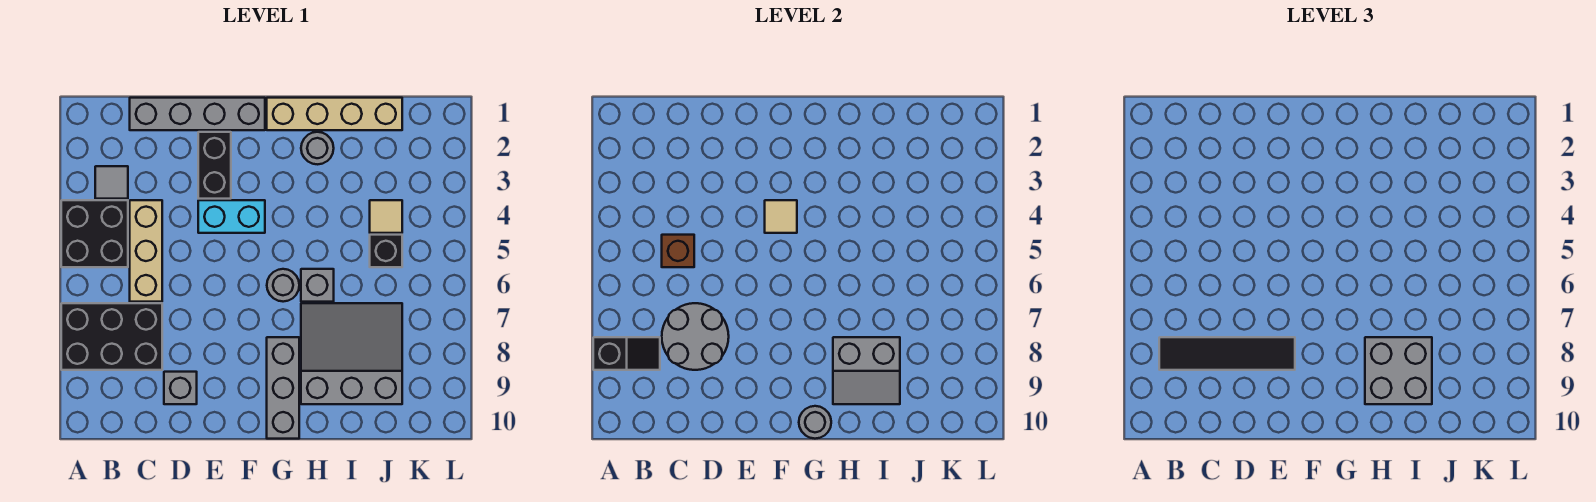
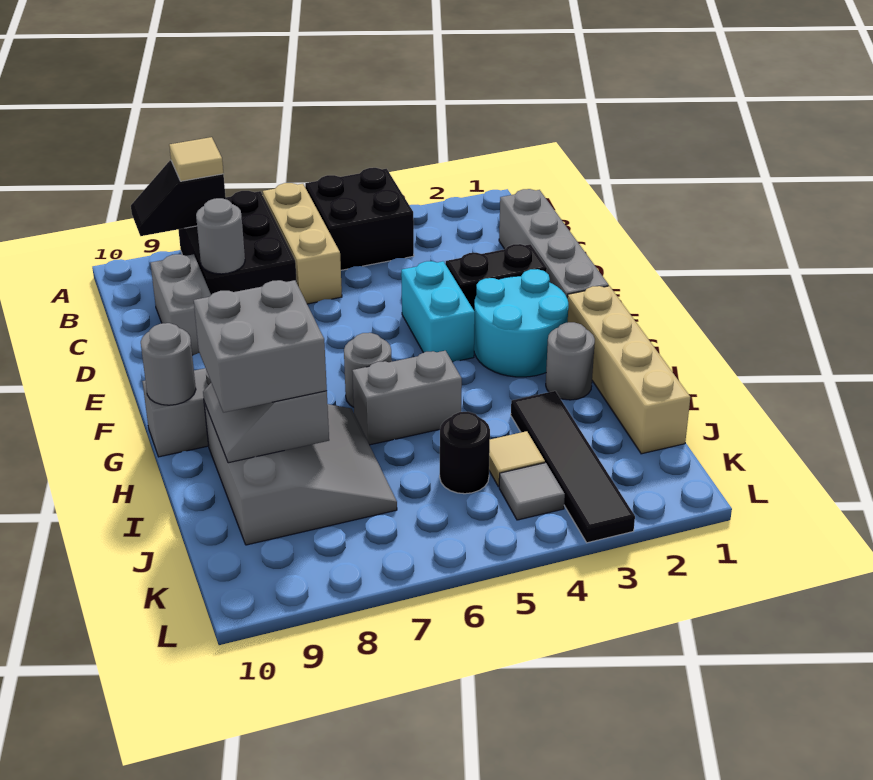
black 1x2 slope [593,337,660,370] -> black 1x2 slope turned to [131,160,226,236]
grey 1x1 tile [95,166,128,199] -> grey 1x1 tile moved to [499,463,565,520]
black 1x4 tile [1159,337,1295,370] -> black 1x4 tile moved to [511,391,635,543]
tan 1x3 brick [130,200,162,302] -> tan 1x3 brick turned to [263,183,342,304]
brown 1x1 brick [662,235,694,267] -> none
grey 2x2 round brick [662,303,729,370] -> grey 1x1 round brick [196,198,245,274]
grey 1x1 brick [164,372,197,404] -> grey 1x2 brick [151,254,211,355]
none -> cyan 2x2 round brick [474,269,568,377]
tan 1x1 tile [765,200,797,233] -> tan 1x1 tile moved to [169,137,224,181]
grey 1x1 brick [301,269,334,302] -> grey 1x2 brick [352,351,462,445]
black 1x1 brick [370,235,402,267] -> black 1x1 round brick [440,412,490,494]

